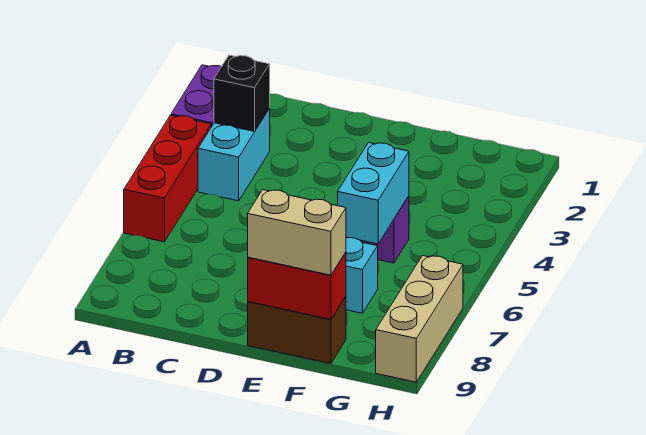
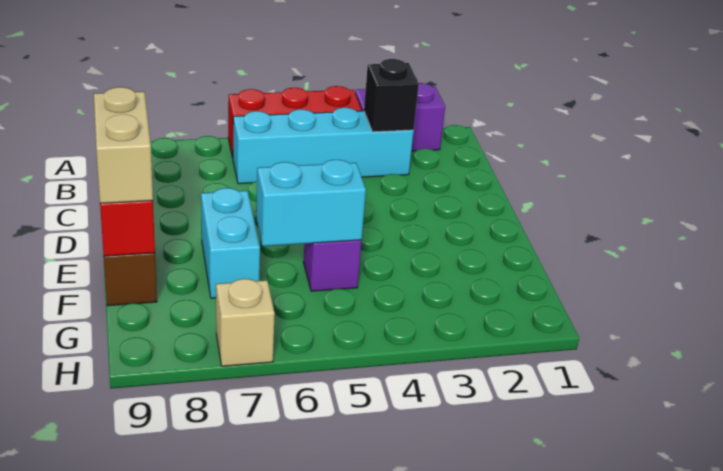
cyan 1x2 brick [198,108,270,201] -> cyan 1x4 brick [233,108,414,184]
tan 1x3 brick [376,256,463,382] -> tan 1x1 brick [216,279,275,366]

